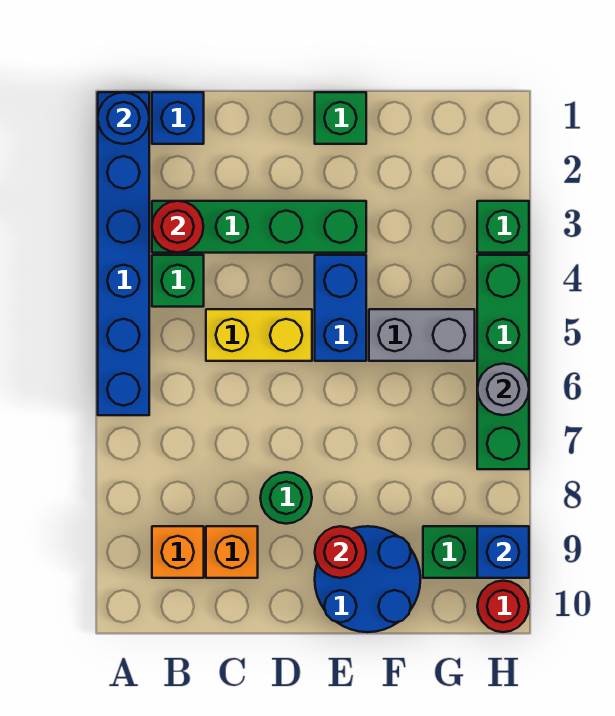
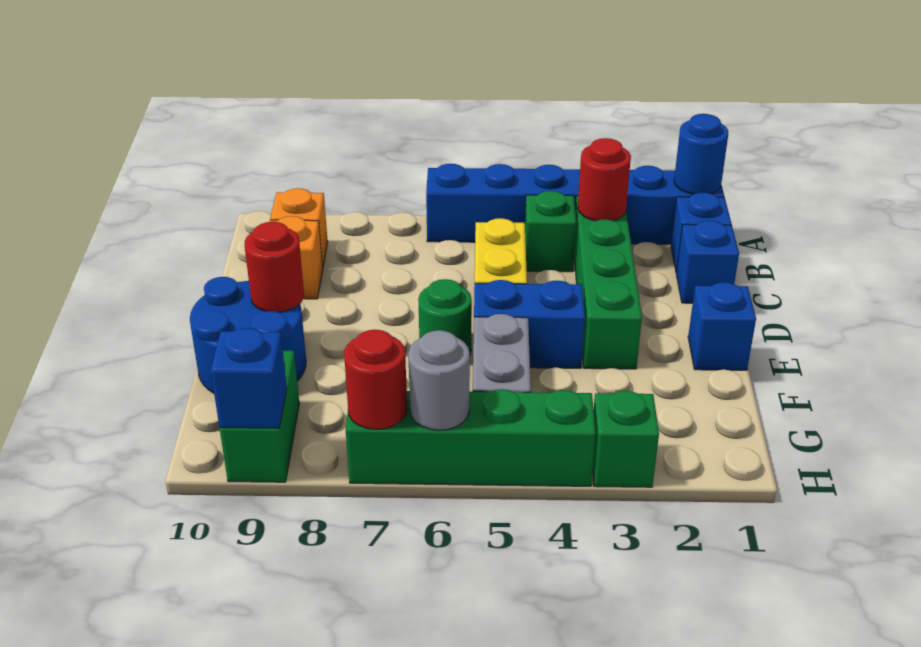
none -> blue 1x1 brick [676,221,739,303]
green 1x1 round brick [260,472,312,524] -> green 1x1 round brick moved to [418,279,472,353]
green 1x1 brick [315,92,366,144] -> blue 1x1 brick [688,282,756,370]
red 1x1 round brick [477,581,529,632] -> red 1x1 round brick moved to [344,330,407,429]

